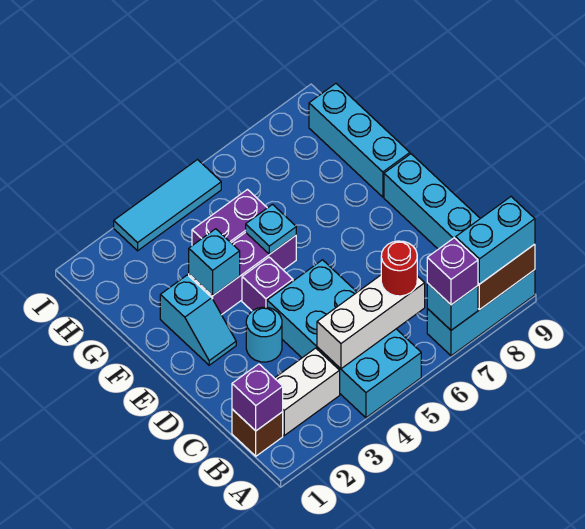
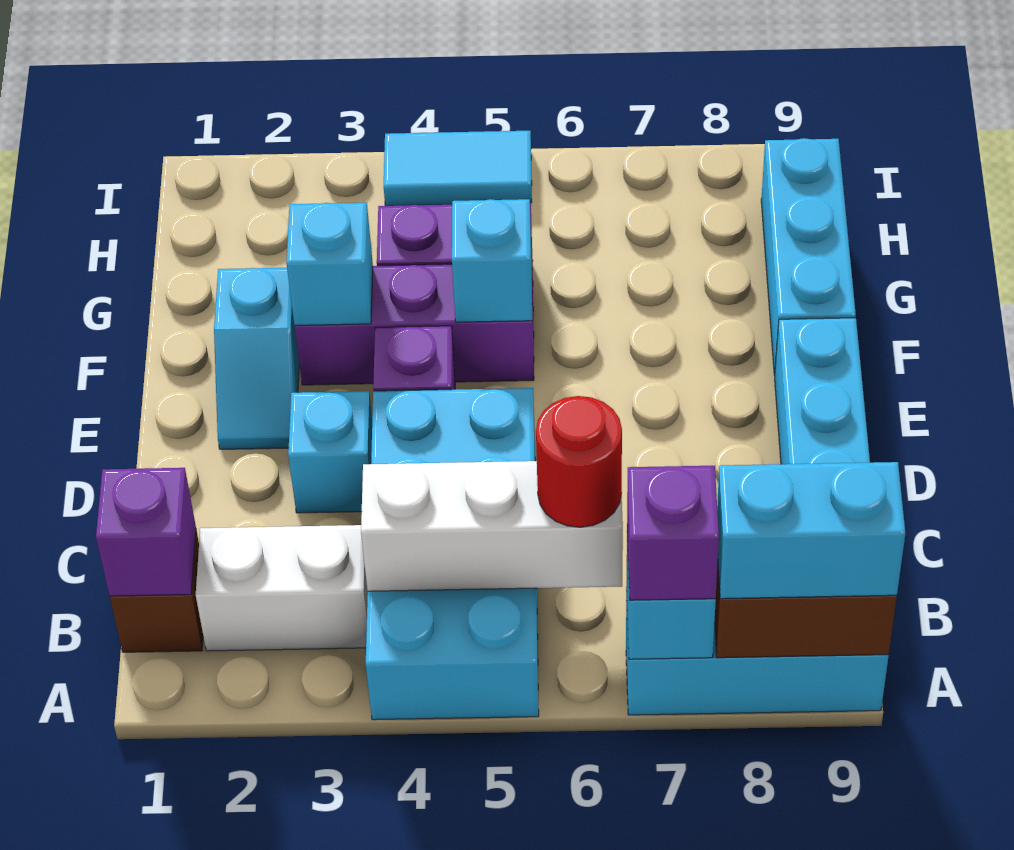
cyan 1x1 round brick [246,307,282,362] -> cyan 1x1 brick [288,391,372,513]
cyan 1x1 plate [246,205,296,254] -> cyan 1x1 brick [452,199,532,322]
cyan 1x3 tile [114,160,221,251] -> cyan 1x2 tile [384,131,532,206]

